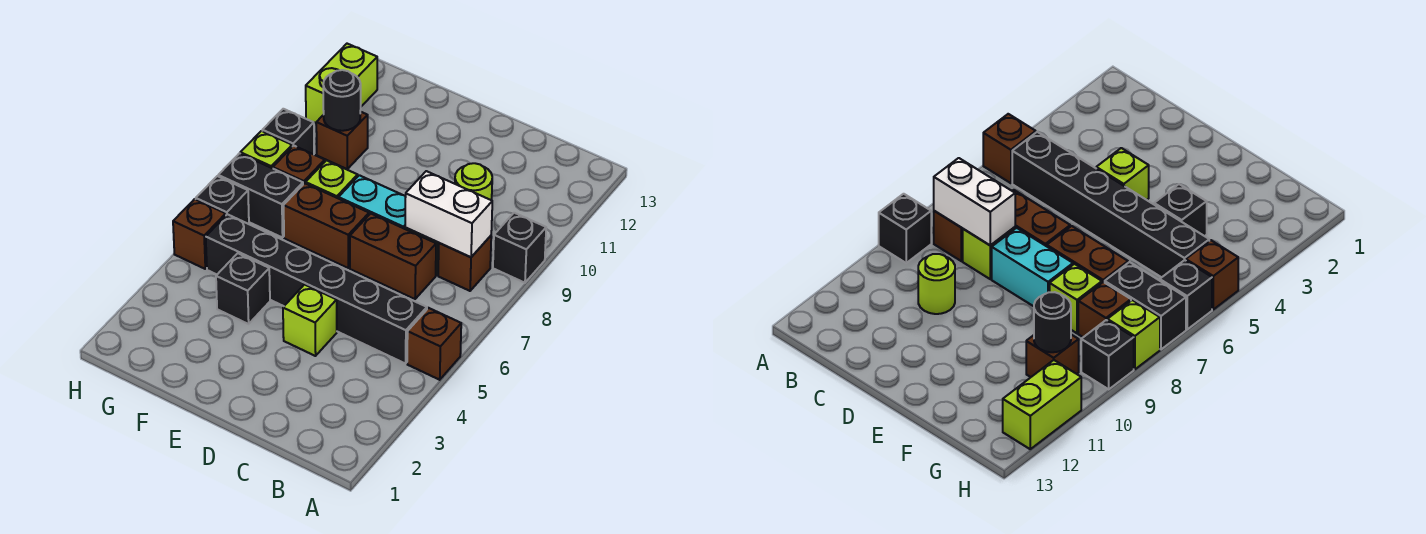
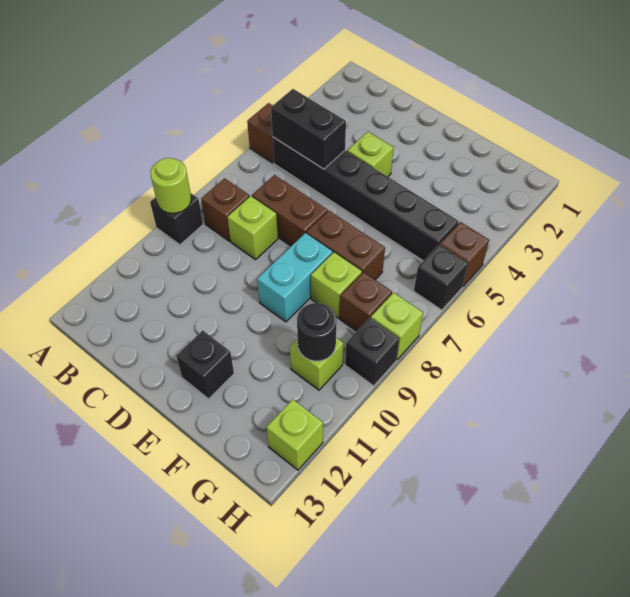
white 1x2 brick [405,171,492,257] -> none
lime 1x1 round brick [455,163,492,200] -> lime 1x1 round brick moved to [151,158,191,213]
cyan 1x2 brick [339,175,406,229] -> cyan 1x2 brick turned to [257,233,333,322]
black 1x1 brick [216,253,270,324] -> black 1x1 brick moved to [176,330,234,399]
black 1x2 brick [218,153,303,238] -> black 1x2 brick moved to [271,89,346,169]
brown 1x1 brick [316,112,368,169] -> lime 1x1 brick [290,338,344,390]
lime 1x2 brick [306,44,377,123] -> lime 1x1 brick [266,399,323,470]

